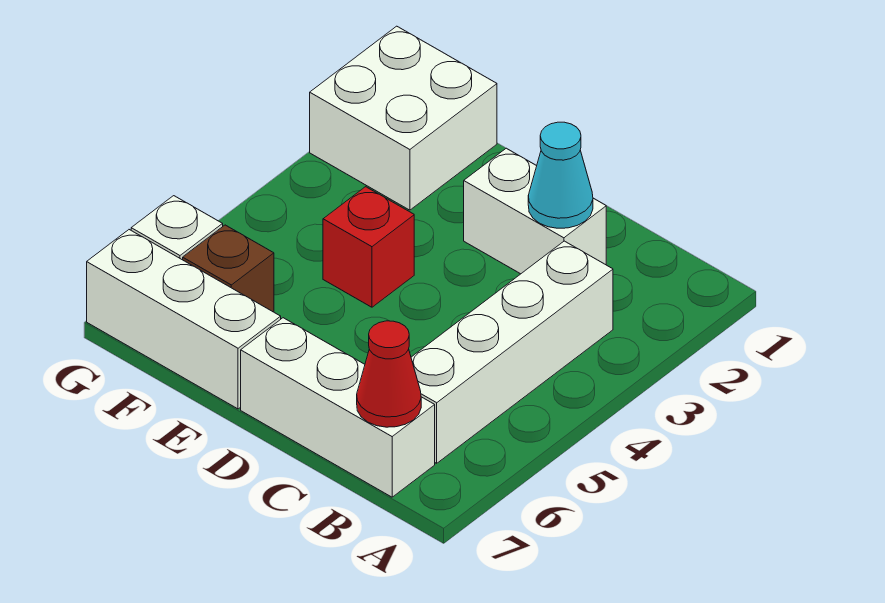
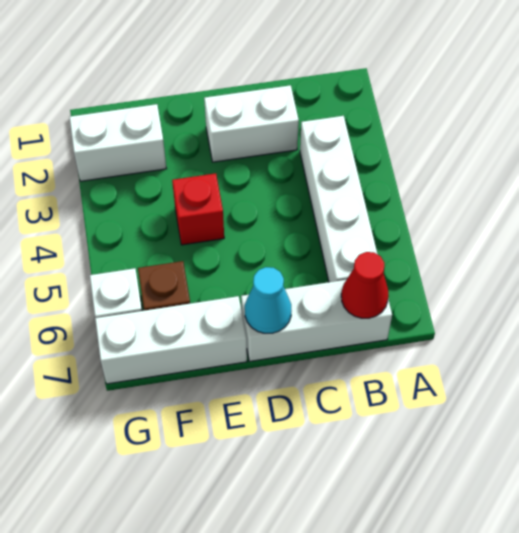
cyan 1x1 cone [528,122,593,228] -> cyan 1x1 cone moved to [245,267,291,333]
white 2x2 brick [310,26,497,210] -> white 1x2 brick [69,104,166,181]

